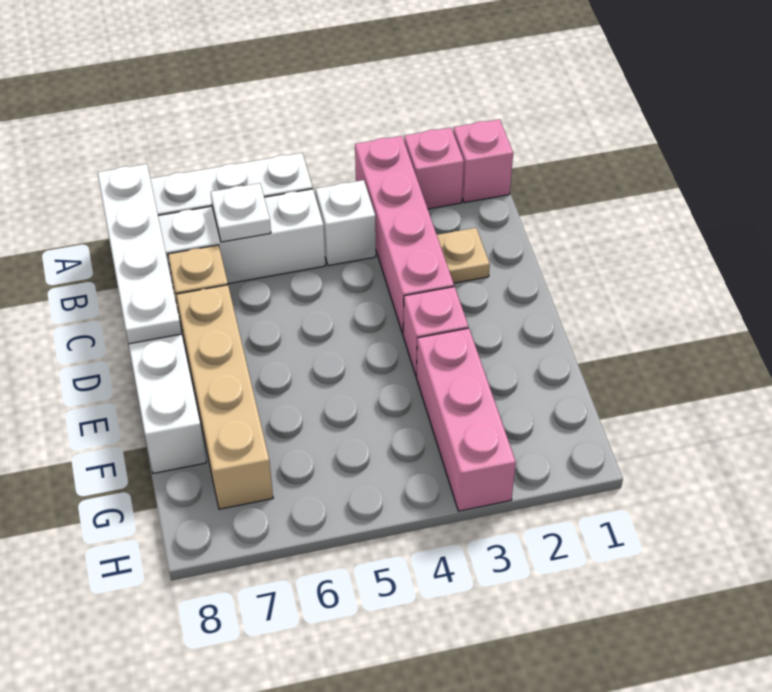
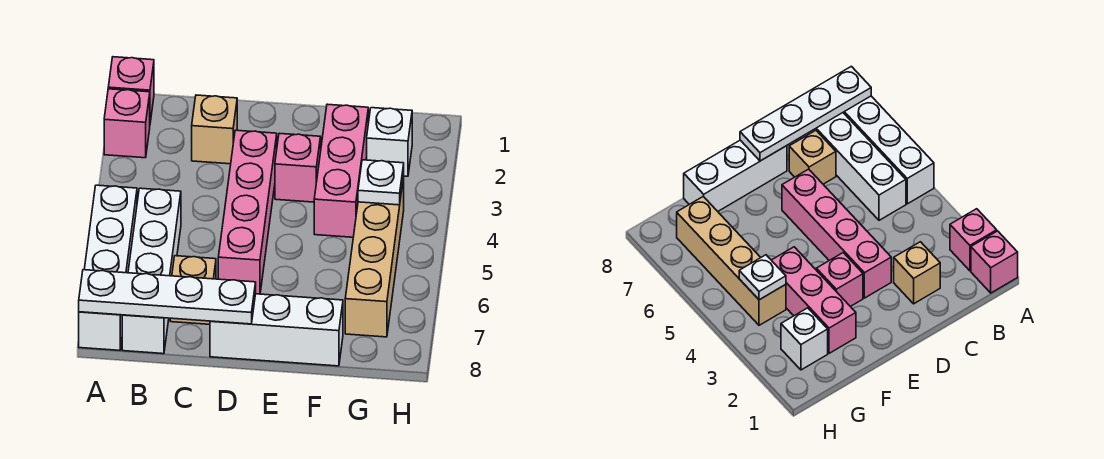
pink 1x4 brick [355,136,454,334] -> pink 1x4 brick turned to [218,130,277,294]
white 1x1 brick [316,180,376,266] -> white 1x1 brick moved to [367,108,412,176]
white 1x1 plate [211,183,271,242] -> white 1x1 plate moved to [358,160,404,205]
tan 1x1 plate [437,228,490,283] -> tan 1x1 brick [192,95,237,164]
tan 1x4 brick [176,285,273,509] -> tan 1x4 brick turned to [345,177,404,337]
pink 1x3 brick [416,328,516,511] -> pink 1x3 brick turned to [314,104,368,237]

